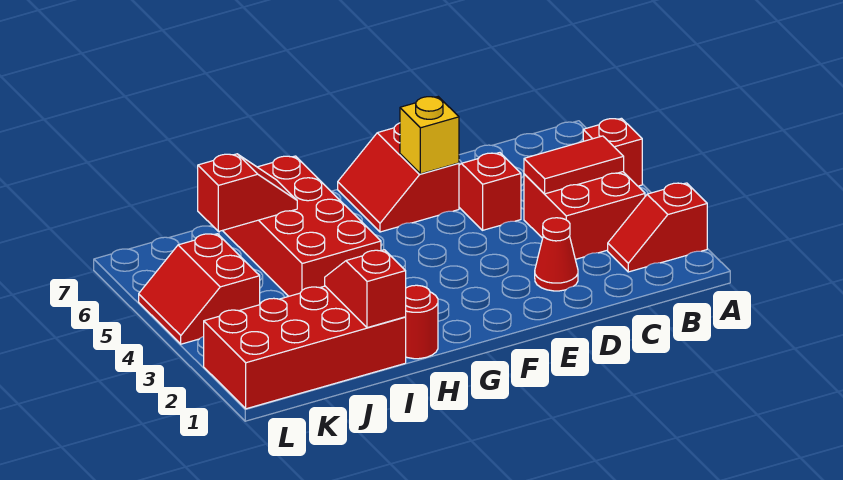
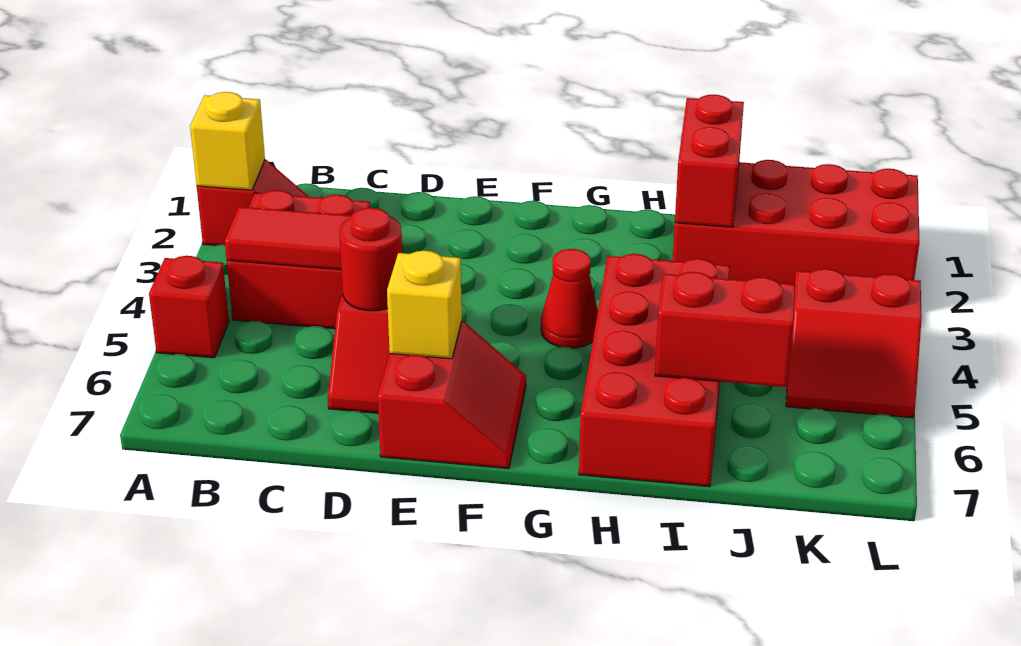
none -> yellow 1x1 brick [190,92,265,190]
red 1x1 cone [535,218,578,291] -> red 1x1 cone moved to [541,249,598,348]
red 1x1 round brick [406,285,438,359] -> red 1x1 round brick moved to [339,208,402,311]
red 1x2 slope [325,250,406,328] -> red 1x2 brick [675,95,744,227]
red 1x2 slope [198,154,297,231] -> red 1x2 brick [655,272,795,387]
red 2x2 slope [139,234,260,344] -> red 2x2 slope turned to [786,269,922,418]

